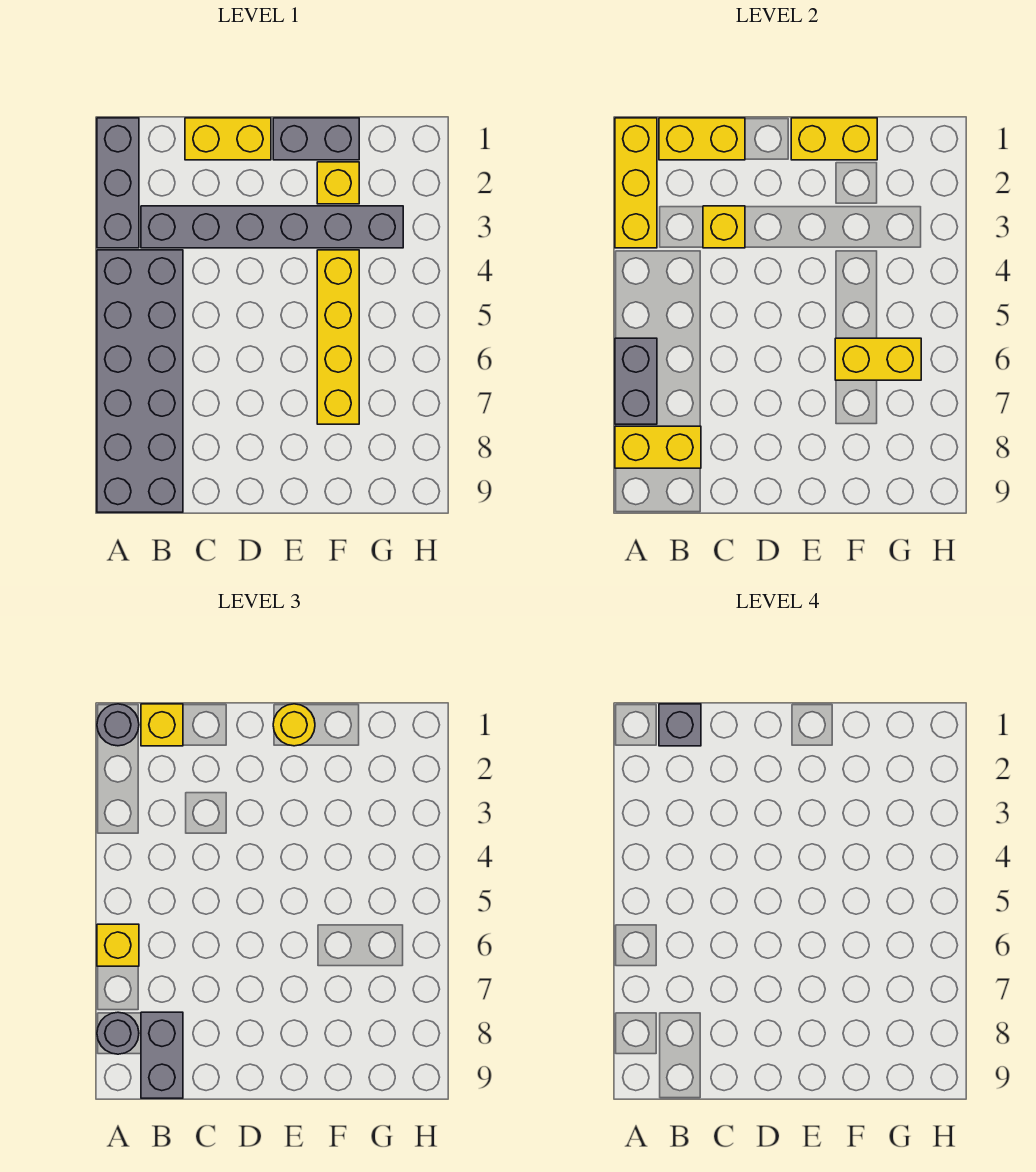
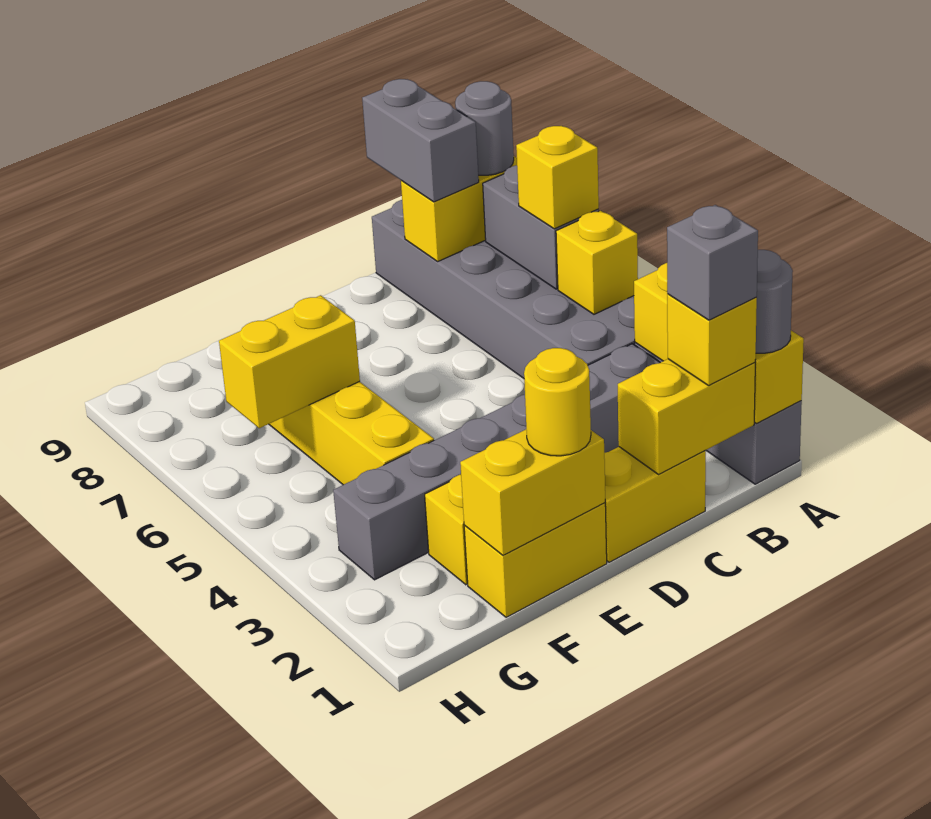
yellow 1x1 brick [703,206,745,248] -> yellow 1x1 brick moved to [556,211,638,314]
grey 1x2 brick [273,118,359,160] -> yellow 1x2 brick [464,503,607,617]

